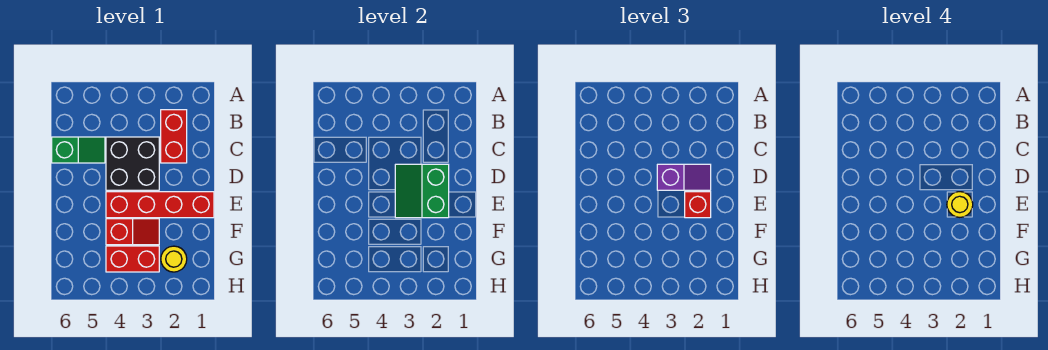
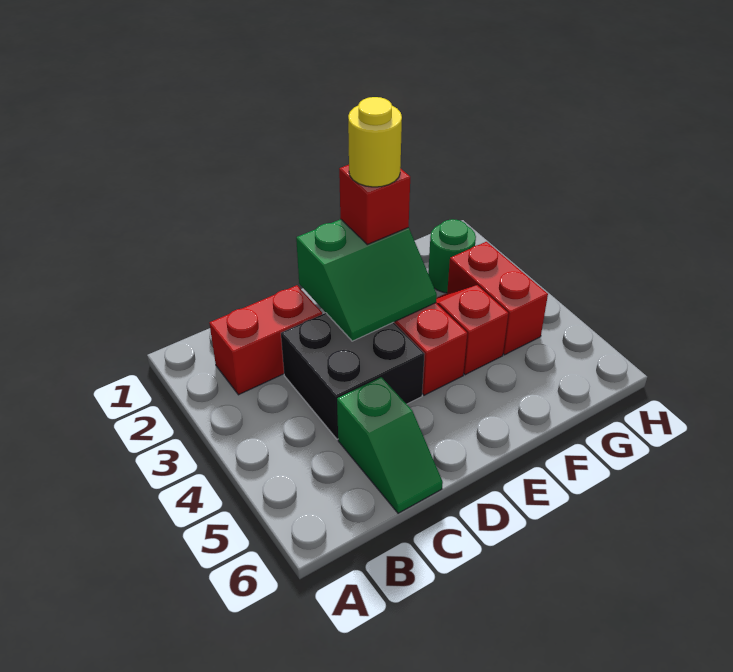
green 1x2 slope [52,137,105,163] -> green 1x2 slope turned to [337,377,443,513]
purple 1x2 slope [657,164,711,190] -> none
yellow 1x1 round brick [161,246,187,272] -> green 1x1 round brick [428,219,476,293]

